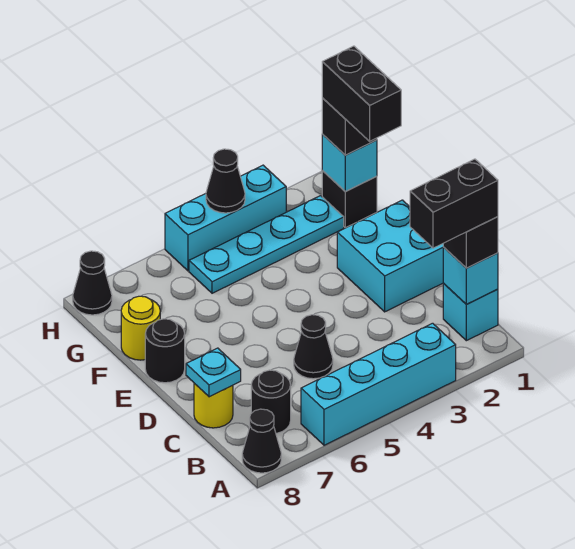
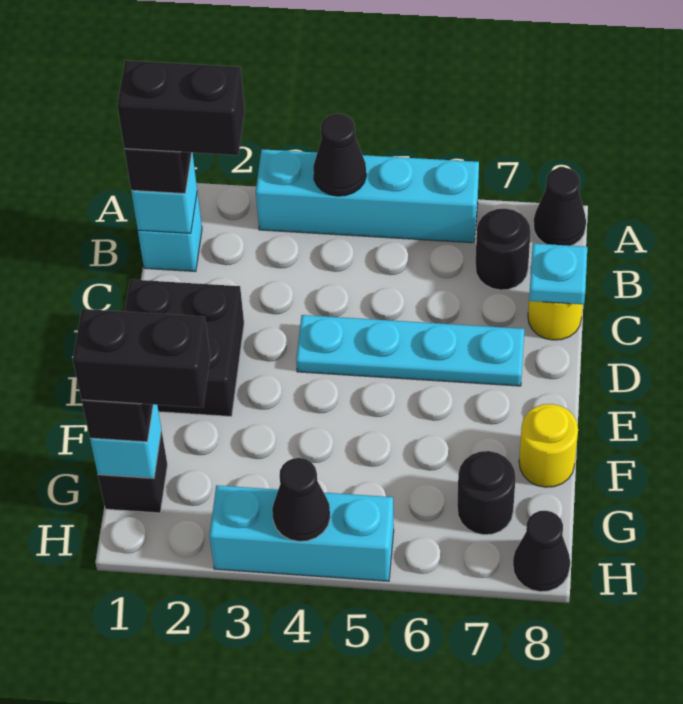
black 1x1 cone [294,315,333,379] -> black 1x1 cone moved to [313,114,366,196]
cyan 2x2 brick [337,200,443,312] -> black 2x2 brick [125,279,244,416]
black 1x1 round brick [145,319,185,383] -> black 1x1 round brick moved to [457,451,516,535]
black 1x2 brick [322,46,401,141] -> black 1x2 brick turned to [73,309,210,408]
cyan 1x4 plate [189,196,344,293] -> cyan 1x4 plate moved to [296,315,524,386]

